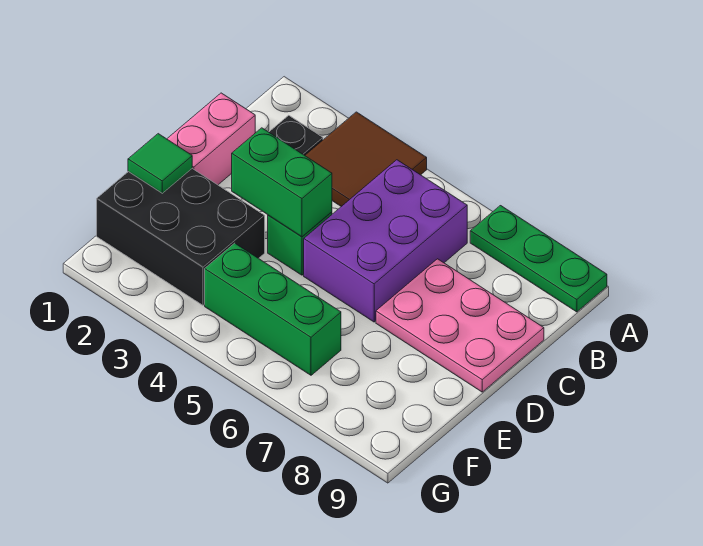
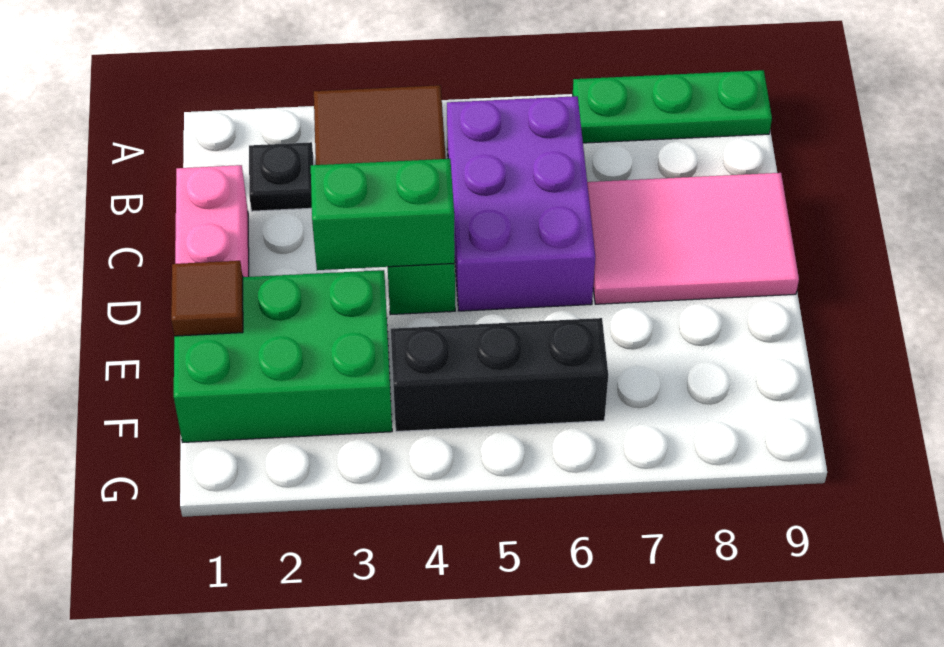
pink 2x3 plate [376,259,544,392] -> pink 2x3 tile [587,173,799,304]
black 2x3 brick [97,169,265,305] -> green 2x3 brick [174,270,392,442]
green 1x1 tile [128,134,192,193] -> brown 1x1 tile [171,261,243,336]
green 1x3 brick [205,243,341,375] -> black 1x3 brick [391,318,608,432]

